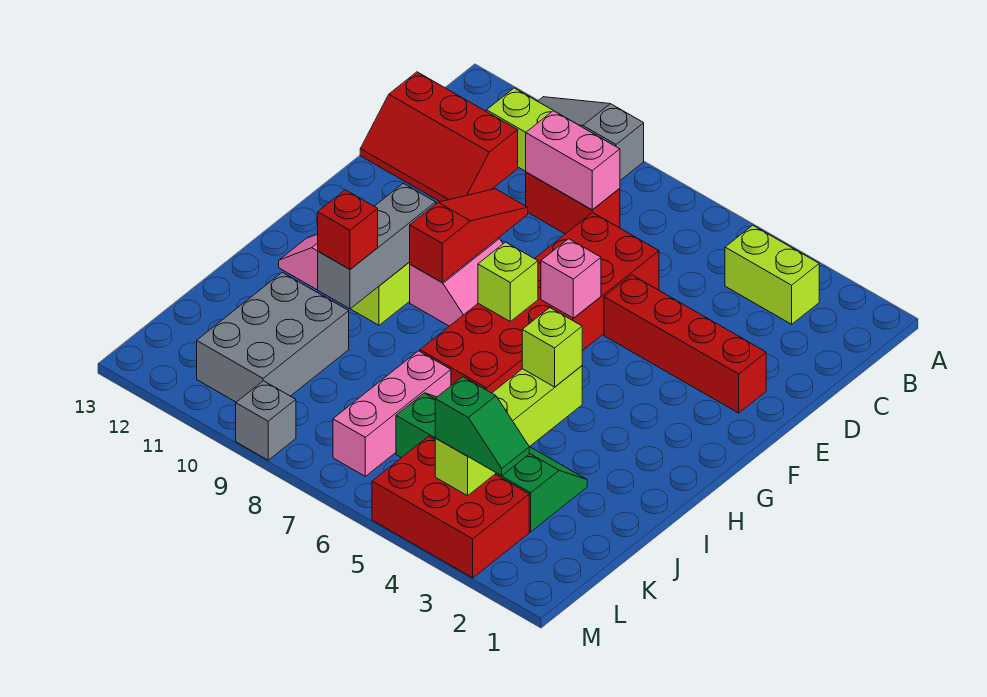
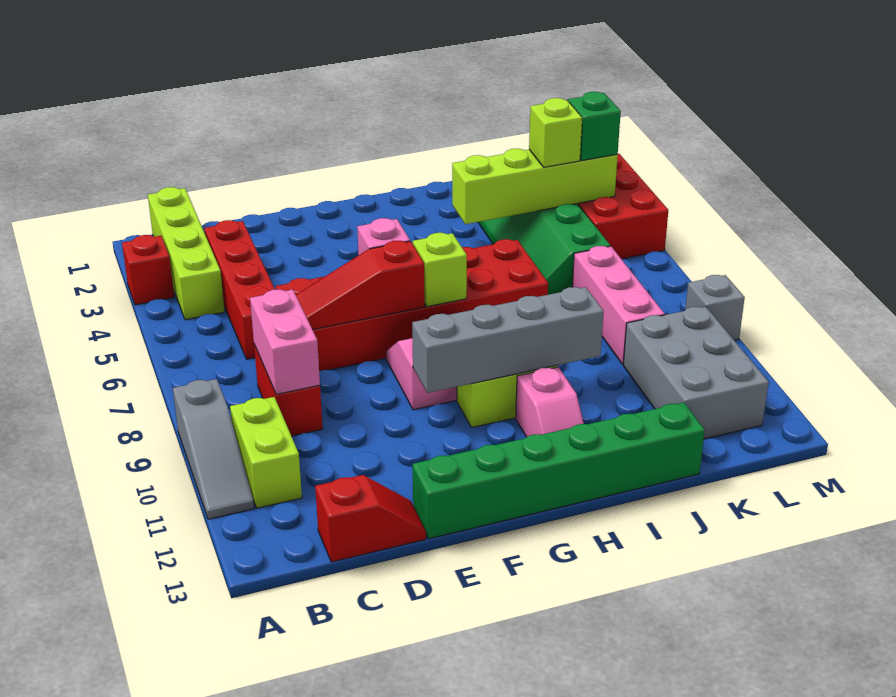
lime 1x2 brick [725,225,819,324] -> lime 1x4 brick [148,187,225,320]
red 2x3 slope [360,72,518,202] -> red 1x2 slope [315,475,426,562]
red 1x4 brick [604,275,766,413] -> red 1x4 brick moved to [204,220,275,359]
red 1x3 slope [410,189,528,282] -> red 1x3 slope moved to [296,241,425,329]
none -> green 1x6 brick [413,403,705,539]
grey 1x3 brick [318,183,436,309] -> grey 1x4 brick [412,287,604,393]
lime 1x1 brick [522,308,582,387] -> lime 1x1 brick moved to [529,98,582,167]
red 1x1 brick [318,190,378,269] -> red 1x1 brick moved to [122,235,174,305]
pink 1x3 brick [333,351,451,476] -> pink 1x3 brick turned to [572,246,665,364]
grey 2x3 brick [197,272,349,402] -> grey 2x3 brick turned to [623,307,769,439]

